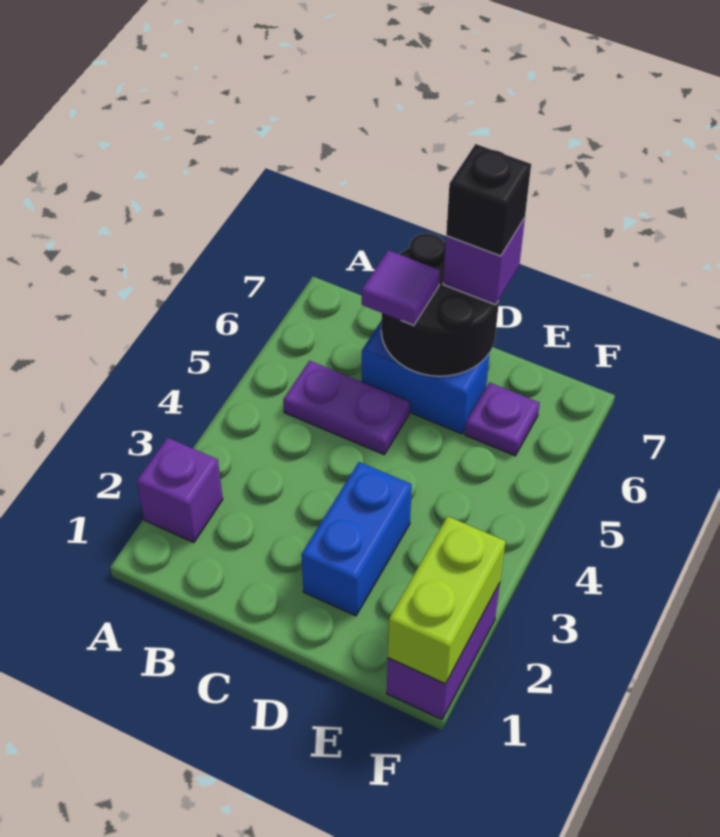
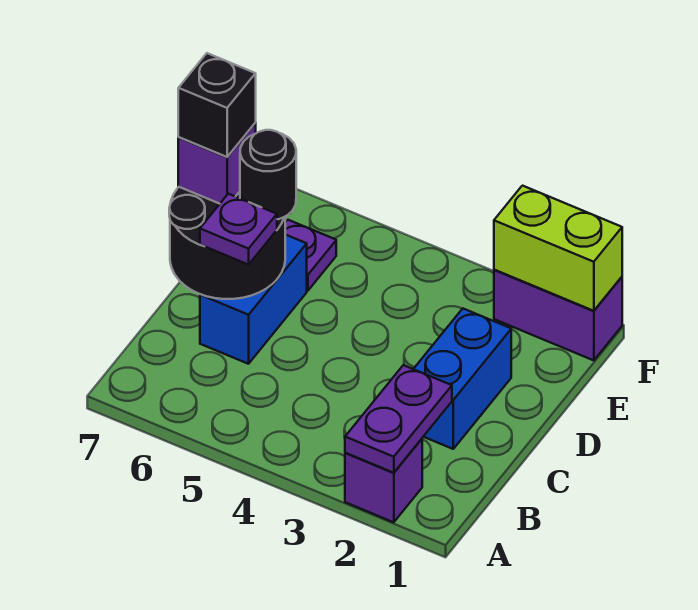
purple 1x2 plate [283,361,410,454] -> purple 1x2 plate moved to [345,365,452,473]
purple 1x1 tile [362,250,440,326] -> purple 1x1 plate [200,194,277,265]
blue 1x2 brick [301,462,412,616] -> blue 1x2 brick turned to [414,309,511,449]
none -> black 1x1 round brick [240,130,296,219]

